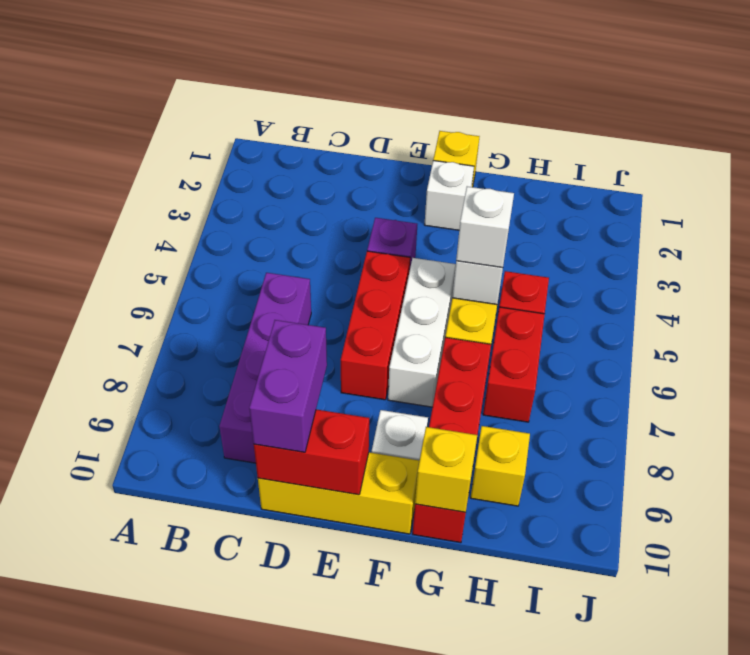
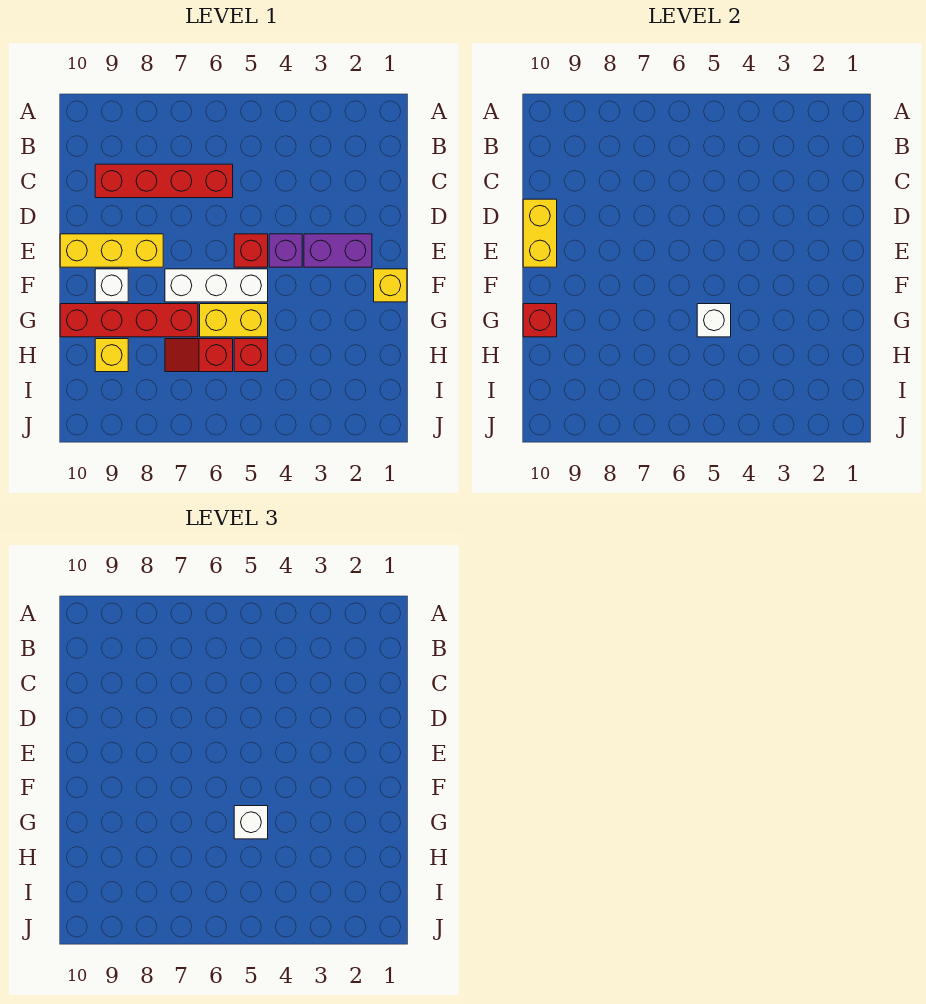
purple 1x4 brick [220,273,311,463] -> red 1x4 brick [95,164,233,198]
purple 1x2 brick [249,320,327,452] -> purple 1x2 brick moved to [304,234,372,267]
yellow 1x3 brick [258,452,420,534] -> yellow 1x3 brick turned to [60,234,163,267]
red 1x2 brick [254,409,369,495] -> yellow 1x2 brick [523,199,557,267]
red 1x3 brick [341,251,410,400] -> red 1x1 brick [234,234,268,267]
white 1x1 brick [424,161,474,230] -> none
yellow 1x1 brick [415,427,477,512] -> red 1x1 brick [523,304,557,337]
red 1x2 brick [483,307,545,422] -> red 1x2 slope [165,339,233,372]

